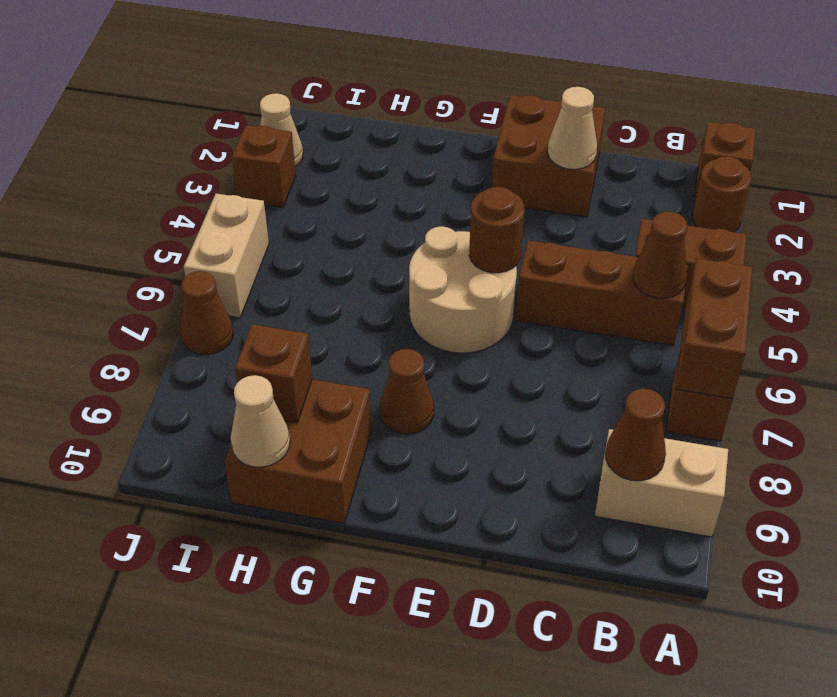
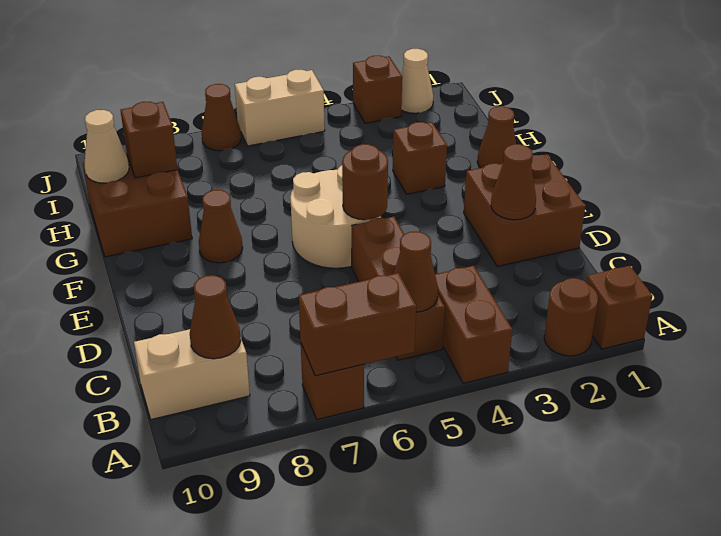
tan 1x2 brick [595,429,728,537] -> tan 1x2 brick turned to [134,329,250,419]
tan 1x1 cone [548,87,597,169] -> brown 1x1 cone [491,144,536,220]
none -> brown 1x1 cone [477,106,516,168]
none -> brown 1x1 brick [393,122,447,194]

